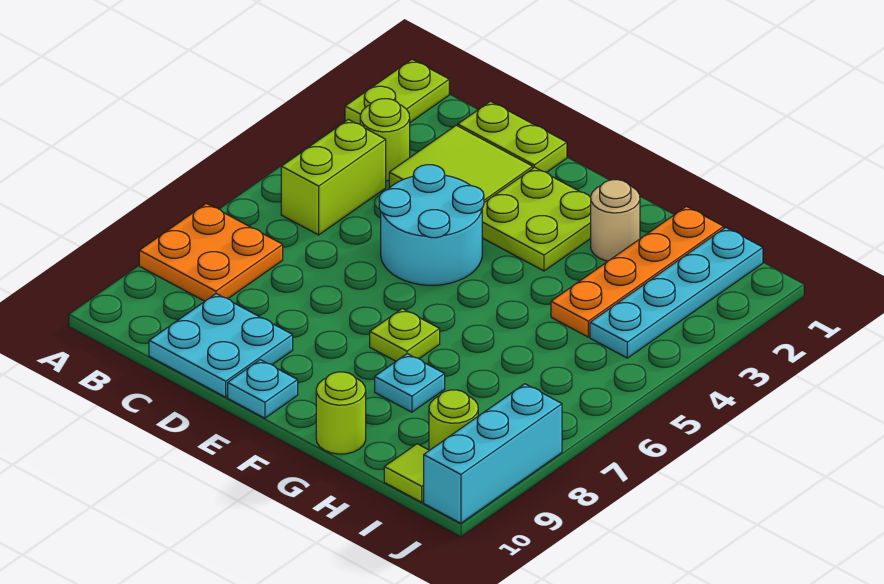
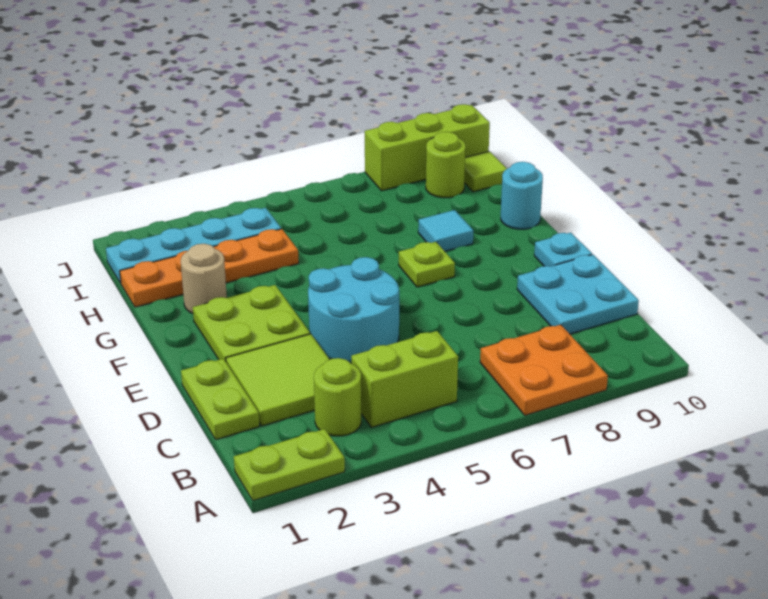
cyan 1x1 plate [375,354,445,412] -> cyan 1x1 tile [418,210,473,251]
lime 1x1 round brick [316,372,366,454] -> cyan 1x1 round brick [501,162,543,229]
cyan 1x3 brick [424,384,562,523] -> lime 1x3 brick [365,104,490,191]

